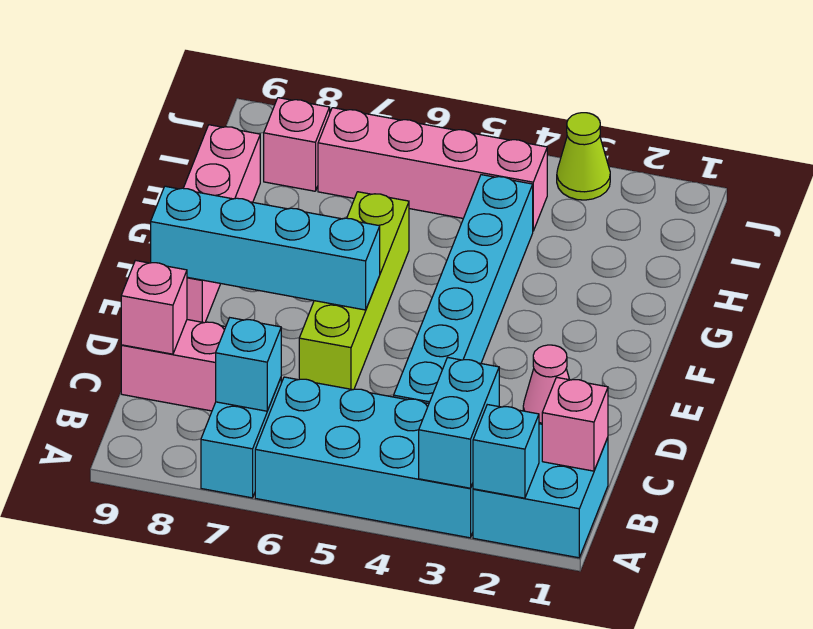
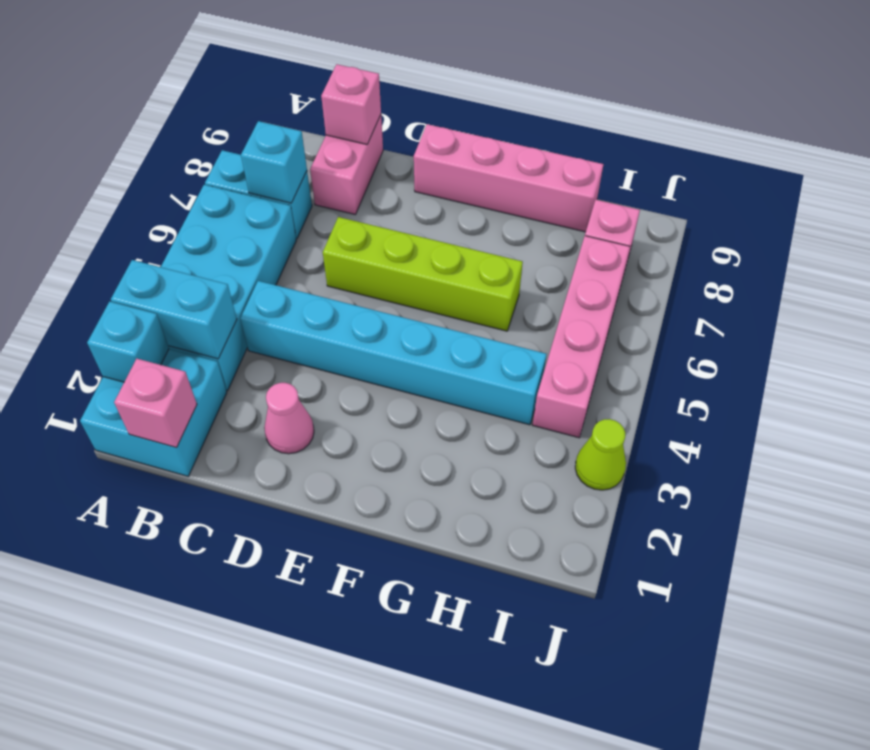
cyan 1x4 brick [151,186,380,310] -> none

